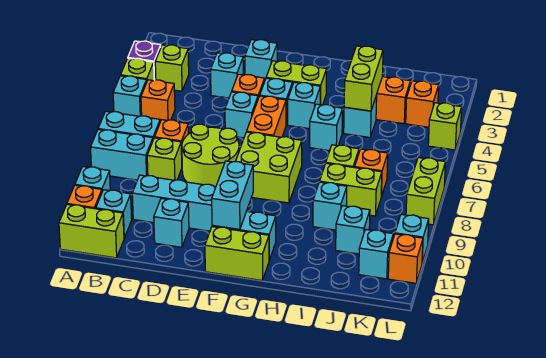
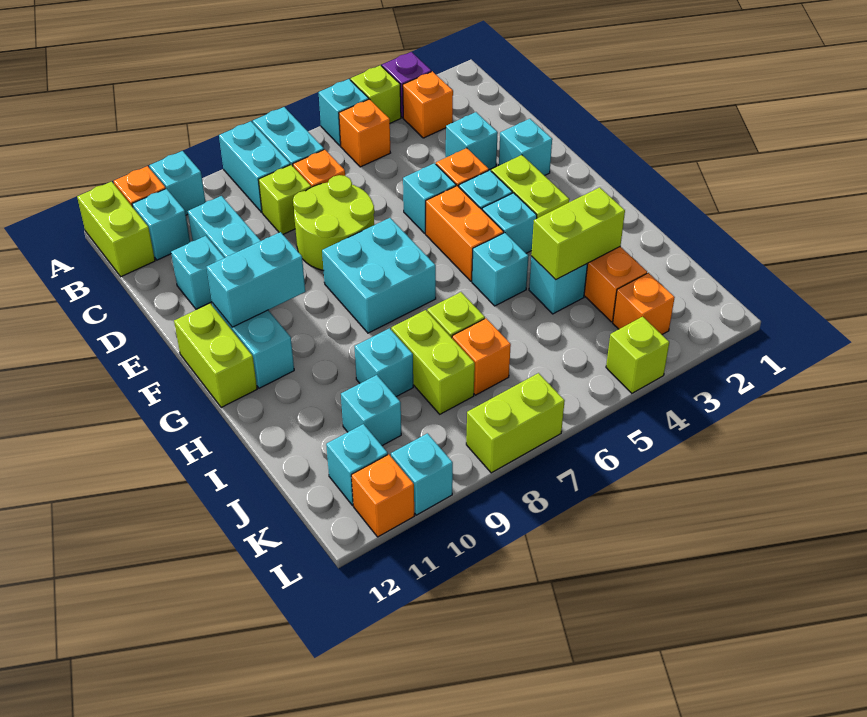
lime 1x1 brick [155,45,189,91] -> orange 1x1 brick [403,71,453,138]
orange 1x2 brick [247,96,286,137] -> orange 1x2 brick turned to [426,186,504,281]
lime 2x2 brick [235,132,302,203] -> cyan 2x2 brick [322,218,436,333]

